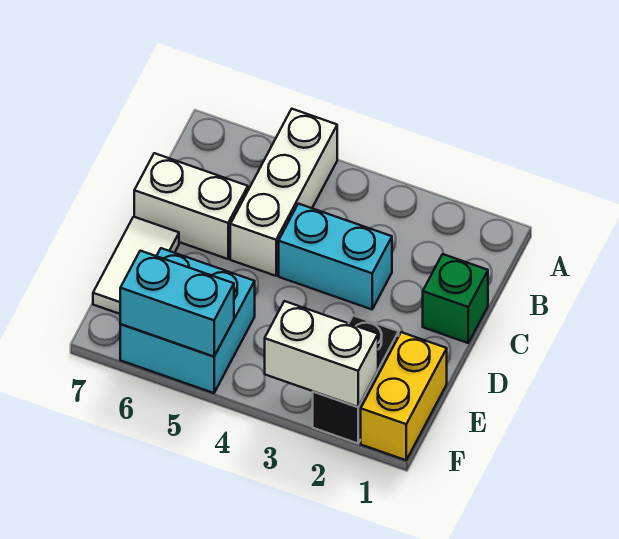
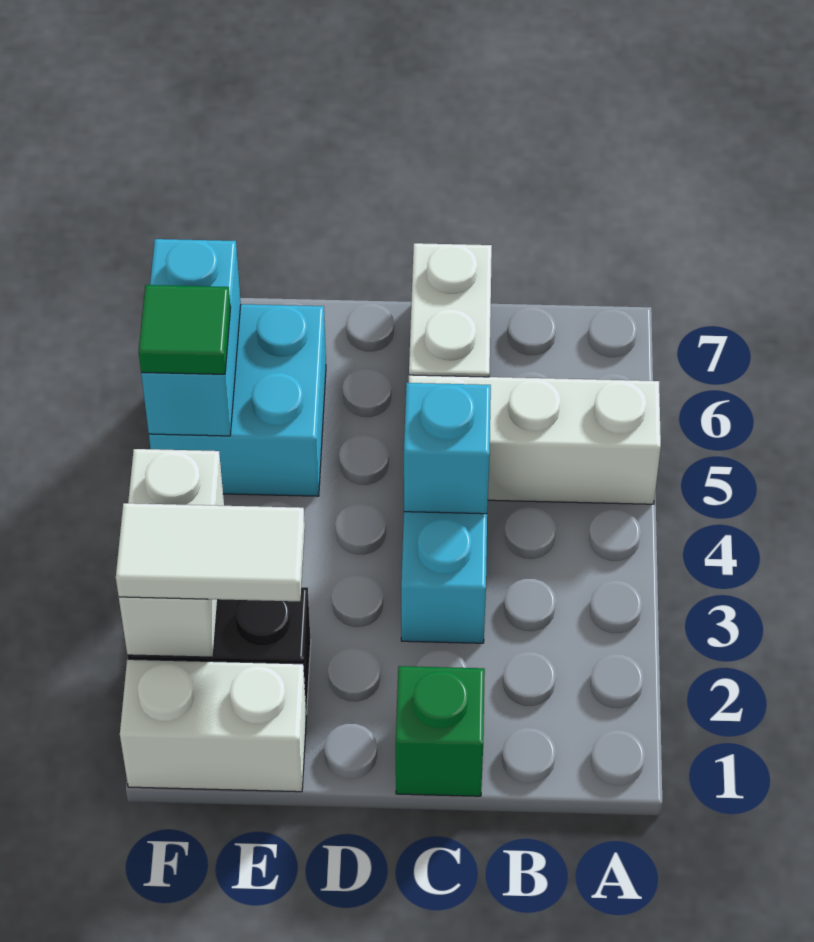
none -> cyan 1x1 brick [404,383,491,514]
white 1x2 tile [93,217,179,314] -> white 1x2 tile moved to [116,503,305,601]
yellow 1x2 brick [361,332,447,460] -> white 1x2 brick [120,659,306,792]
none -> green 1x1 tile [139,285,231,374]

